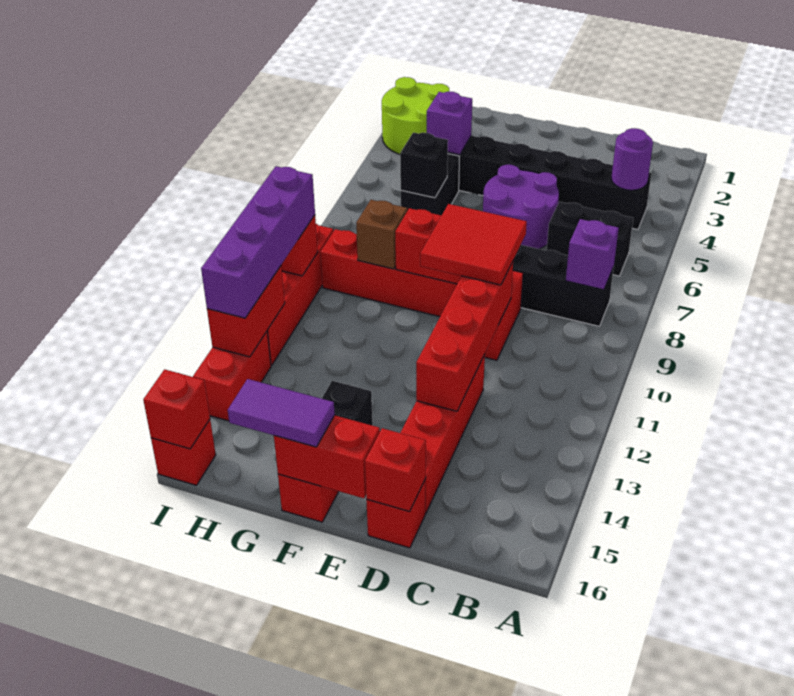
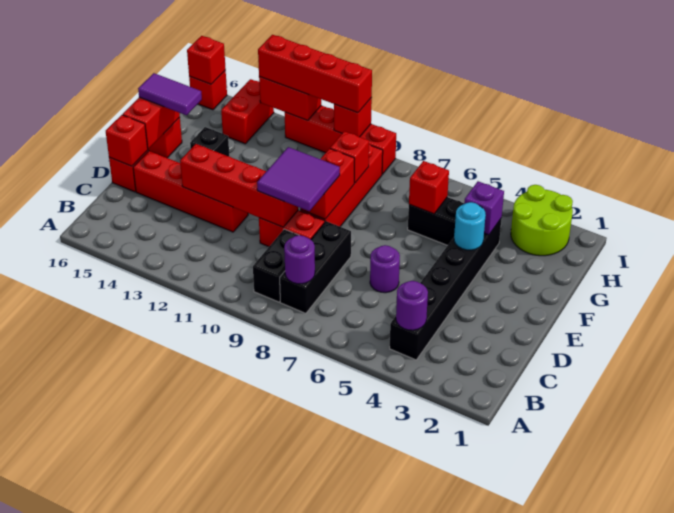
black 1x2 brick [547,202,633,276] -> black 1x2 brick moved to [253,229,298,302]
purple 1x1 brick [566,219,619,290] -> purple 1x1 round brick [284,235,315,284]
purple 2x2 round brick [483,165,559,249] -> purple 1x1 round brick [370,245,400,293]
red 2x2 tile [420,204,527,285] -> purple 2x2 tile [257,147,340,211]
none -> cyan 1x1 round brick [454,202,486,250]
purple 1x2 tile [228,379,335,447] -> purple 1x2 tile turned to [138,73,202,115]
black 1x1 brick [400,133,448,198] -> red 1x1 brick [409,161,449,214]
brown 1x1 brick [356,200,407,269] -> red 1x1 brick [330,131,369,183]
purple 1x4 brick [201,166,315,318] -> red 1x4 brick [258,35,372,113]
red 1x2 brick [193,332,271,421] -> red 1x2 brick turned to [221,79,274,144]

